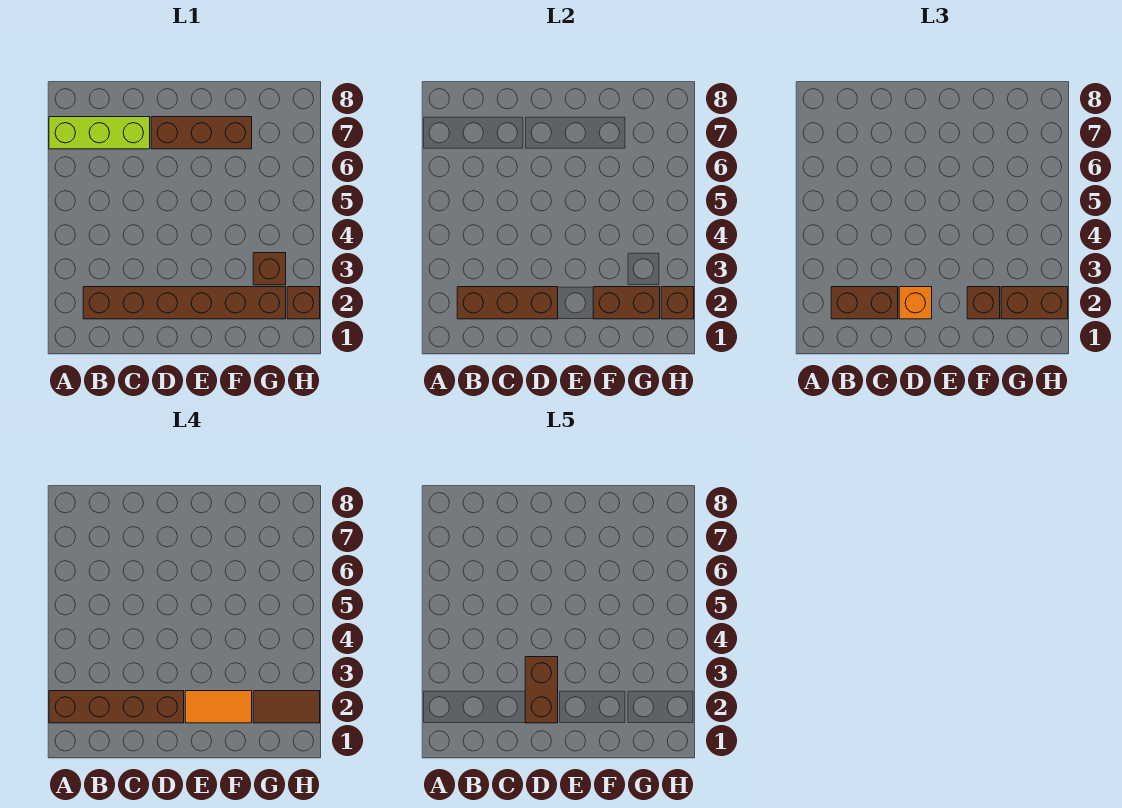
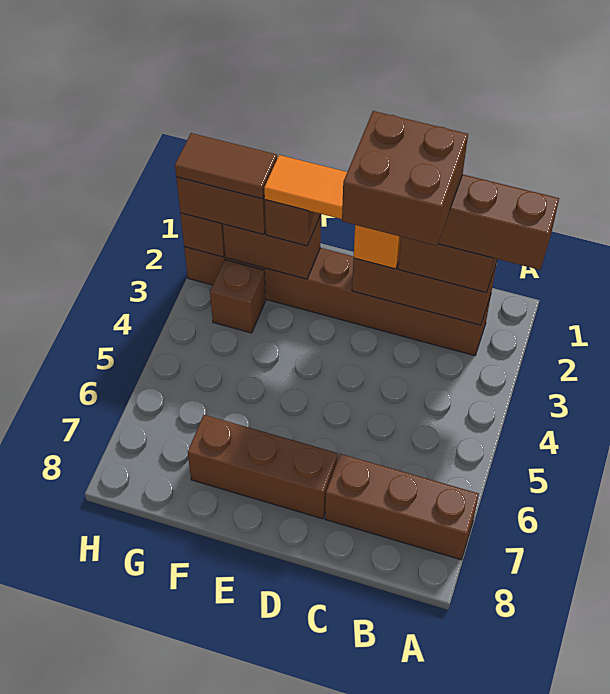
lime 1x3 brick [49,117,150,149] -> brown 1x3 brick [325,454,479,560]
brown 1x2 brick [525,657,558,723] -> brown 2x2 brick [342,111,468,246]

